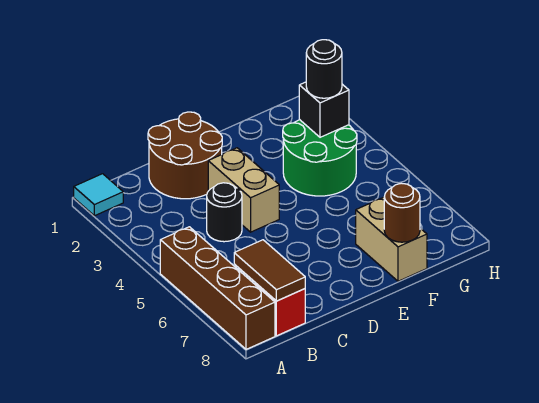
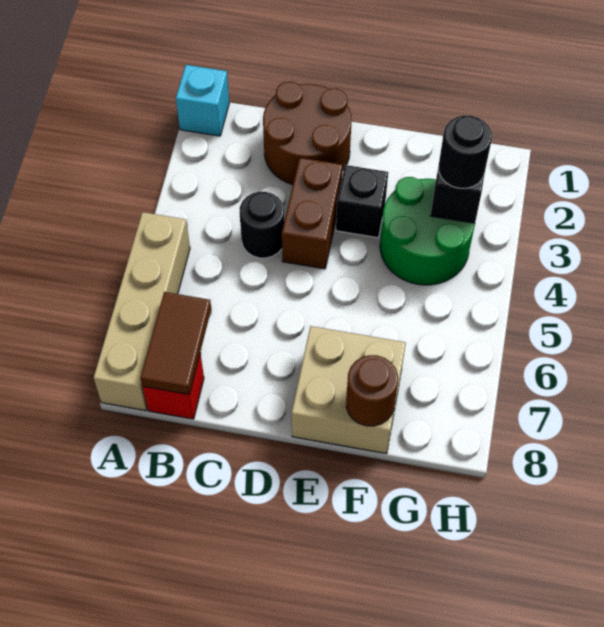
cyan 1x1 tile [74,174,123,216] -> cyan 1x1 brick [176,65,229,136]
brown 1x4 brick [160,227,275,349] -> tan 1x4 brick [94,212,190,411]
tan 1x2 brick [208,148,279,232] -> brown 1x2 brick [282,158,343,269]
none -> black 1x1 brick [336,165,388,238]
tan 1x2 brick [356,197,427,281] -> tan 2x2 brick [292,326,406,454]

